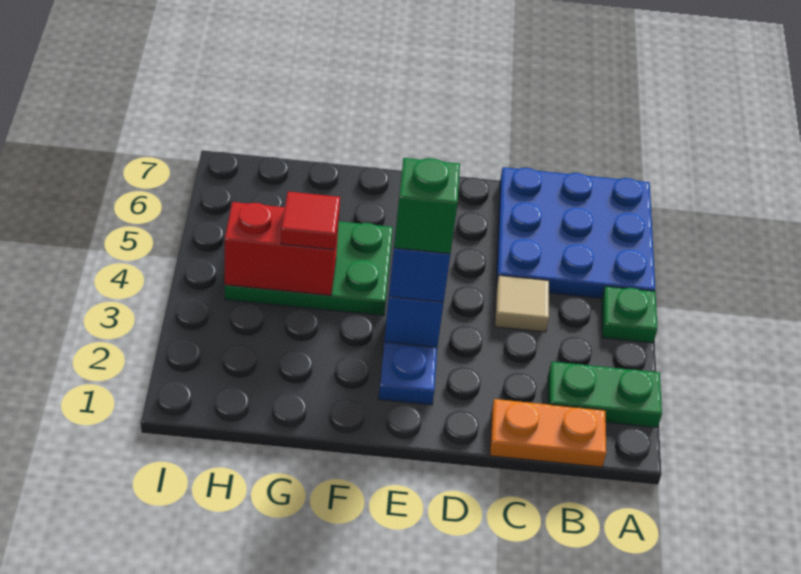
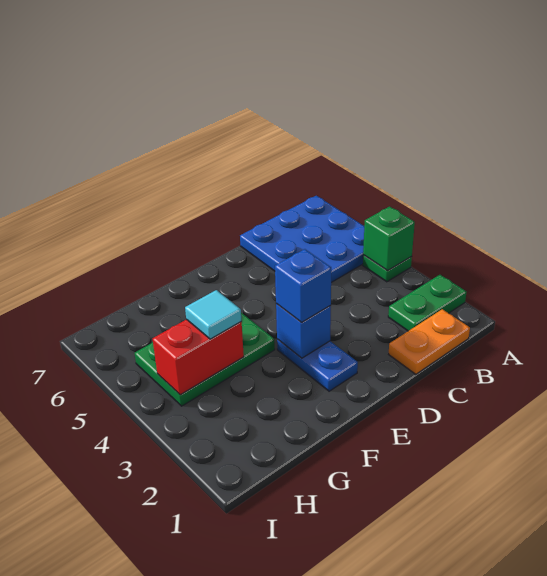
tan 1x1 tile [495,275,549,332] -> none
green 1x1 brick [394,158,460,254] -> green 1x1 brick moved to [363,207,415,271]
red 1x1 tile [281,192,340,249] -> cyan 1x1 tile [185,290,241,339]

